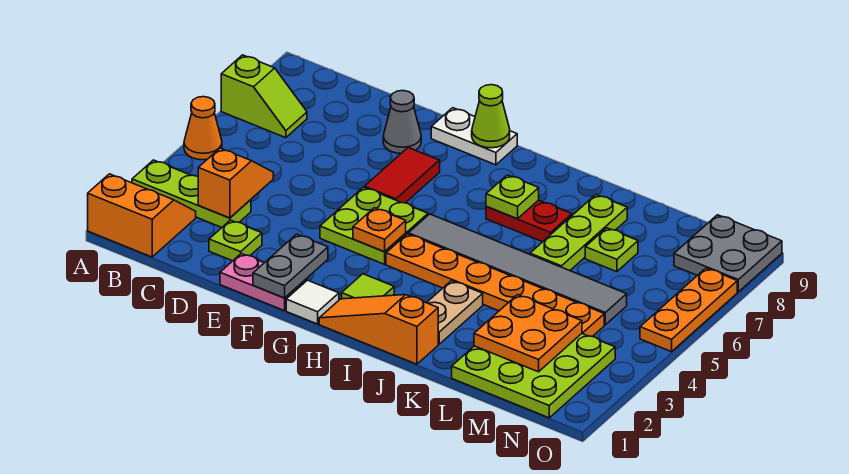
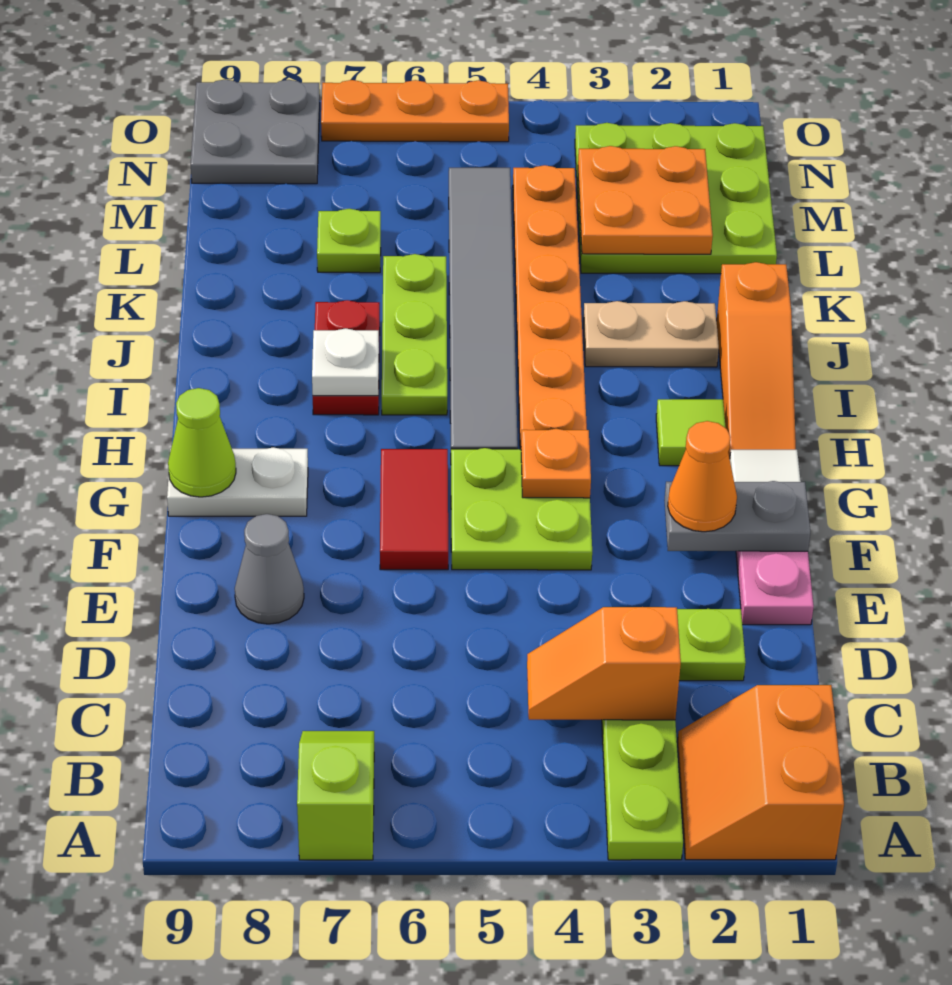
orange 1x1 cone [184,97,222,160] -> orange 1x1 cone moved to [668,421,737,532]
red 1x2 tile [364,148,440,203] -> red 1x2 tile turned to [380,449,448,570]
white 1x2 plate [431,108,517,165] -> white 1x2 plate turned to [167,447,308,516]
lime 1x1 plate [486,175,539,219] -> white 1x1 plate [312,328,379,396]
lime 1x3 plate [530,195,627,271] -> lime 1x3 plate turned to [382,254,447,415]

